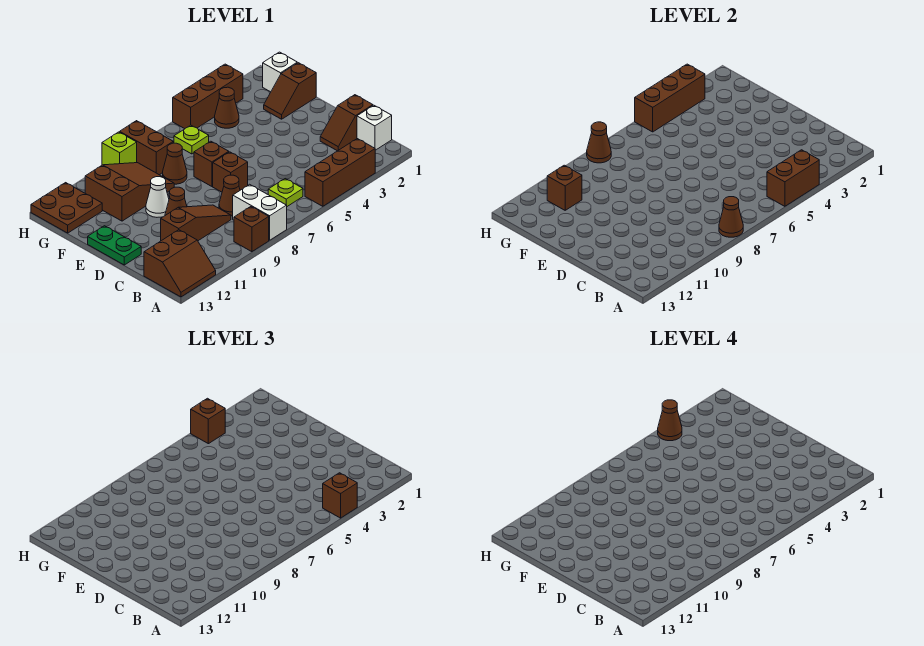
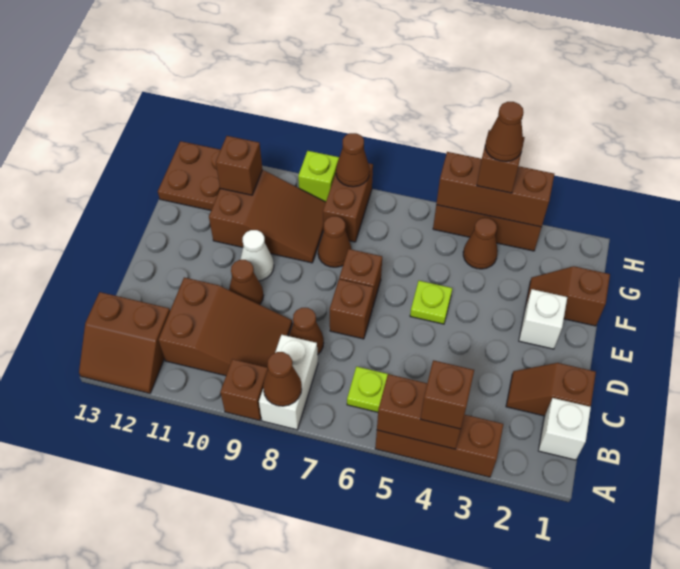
brown 1x3 slope [161,205,231,241] -> brown 2x3 slope [159,277,292,376]
green 1x2 plate [88,226,141,265] -> none
white 1x1 brick [263,52,297,92] -> white 1x1 brick moved to [519,289,567,349]
lime 1x1 plate [174,125,209,154] -> lime 1x1 plate moved to [410,281,452,324]

